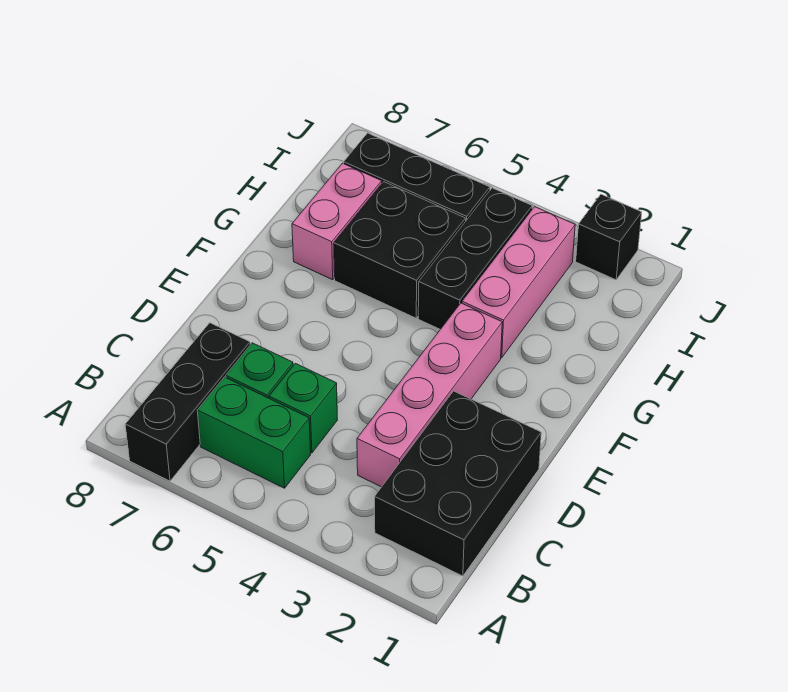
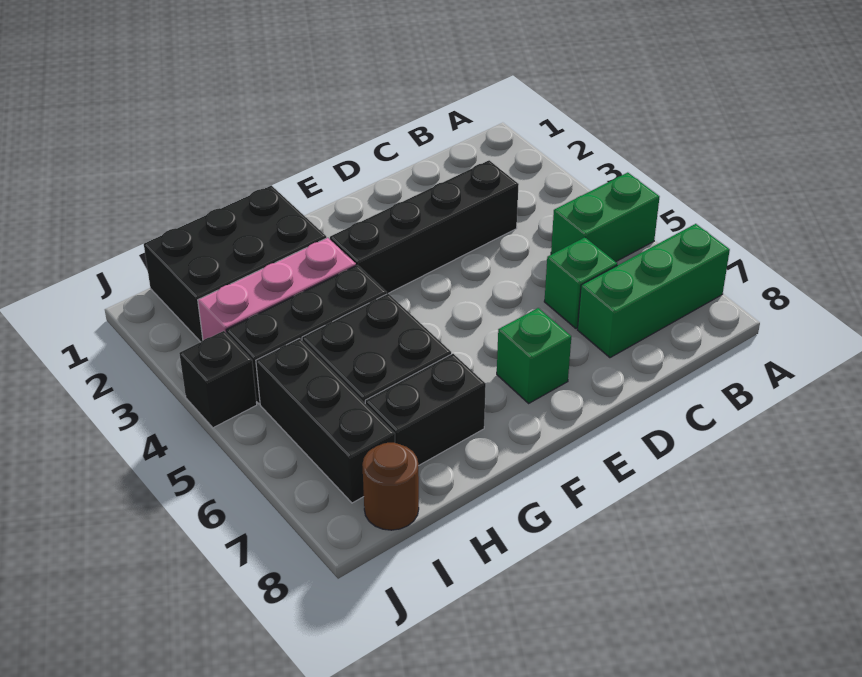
black 1x3 brick [125,323,250,481] -> green 1x3 brick [578,224,730,358]
black 2x3 brick [375,391,541,576] -> black 2x3 brick moved to [144,185,326,342]
green 1x2 brick [197,377,311,488] -> green 1x2 brick turned to [551,173,659,262]
pink 1x4 brick [357,303,502,487] -> black 1x4 brick [330,160,519,294]
green 1x1 brick [269,363,338,453] -> green 1x1 brick moved to [497,308,571,403]
pink 1x2 brick [292,163,382,280] -> black 1x2 brick [365,354,486,466]
none -> brown 1x1 round brick [362,443,419,530]
black 1x1 brick [576,194,642,280] -> black 1x1 brick moved to [179,331,257,428]

